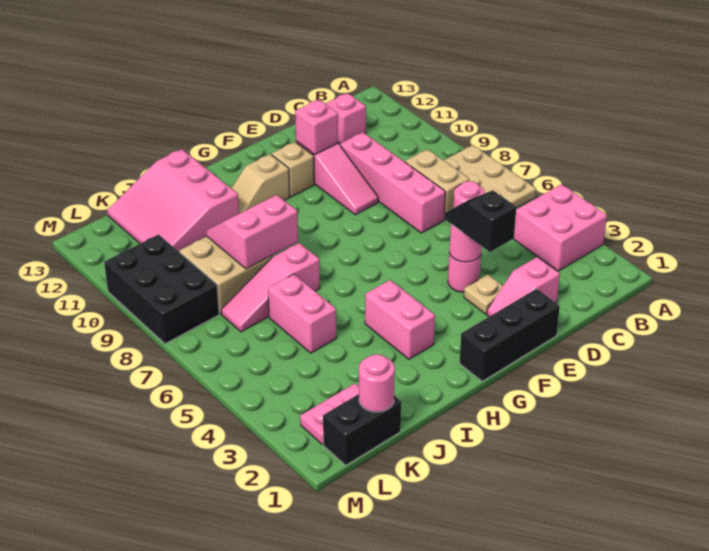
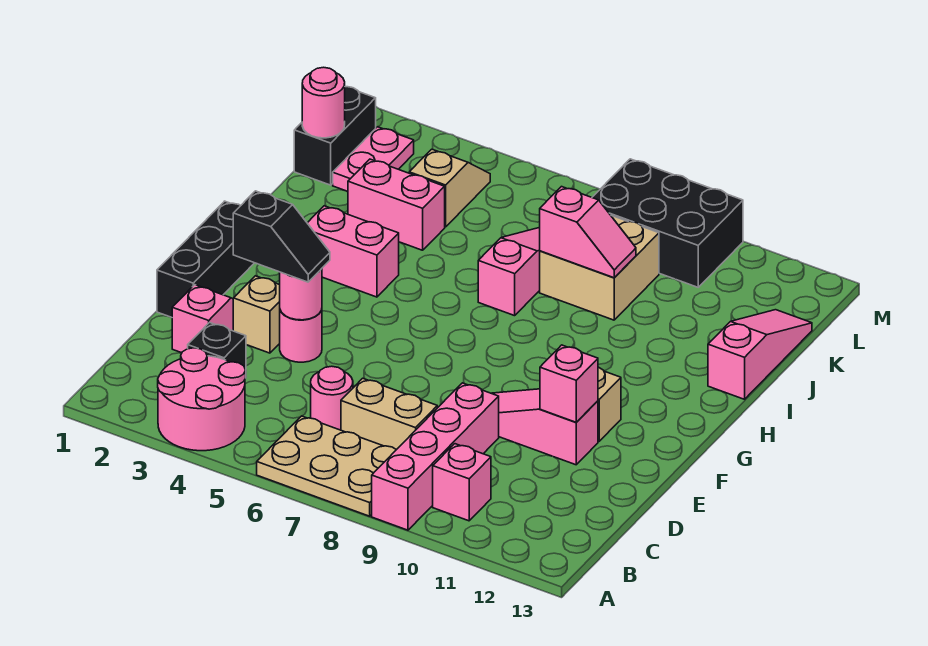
pink 2x2 brick [514,184,607,271] -> pink 2x2 round brick [158,348,246,451]
none -> black 1x1 brick [188,323,246,370]
pink 1x1 brick [325,93,366,143] -> pink 1x1 brick moved to [433,444,491,521]
pink 1x4 brick [340,132,445,233] -> pink 1x4 brick turned to [372,383,499,530]
tan 1x1 plate [464,275,503,314] -> tan 1x1 brick [233,276,280,353]
tan 1x2 slope [231,154,290,214] -> tan 1x2 slope moved to [409,149,490,227]
pink 2x2 slope [206,195,298,269] -> pink 1x2 slope [540,187,636,278]
pink 3x3 slope [107,149,239,251] -> pink 1x3 slope [708,310,812,399]
pink 1x2 brick [268,274,336,353] -> pink 1x2 brick moved to [348,159,445,250]

